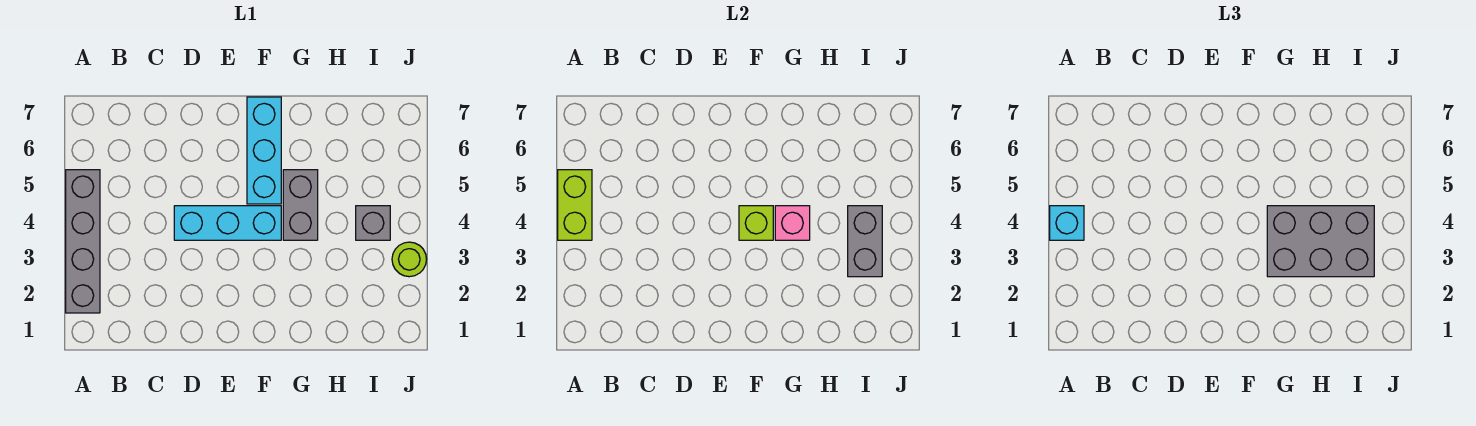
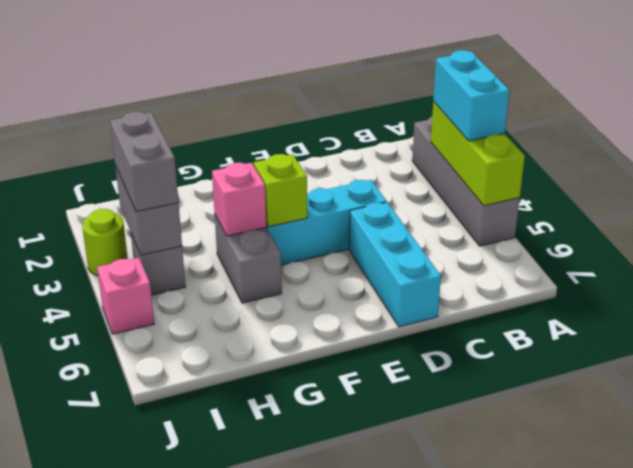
lime 1x2 brick [558,170,592,240] -> lime 1x3 brick [431,102,525,206]
cyan 1x1 brick [1050,206,1084,240] -> cyan 1x2 brick [433,50,509,141]
cyan 1x3 brick [247,97,281,204] -> cyan 1x3 brick moved to [349,202,441,327]
grey 2x3 brick [1267,206,1374,277] -> grey 1x2 brick [110,112,178,212]
none -> pink 1x1 brick [97,258,154,334]

